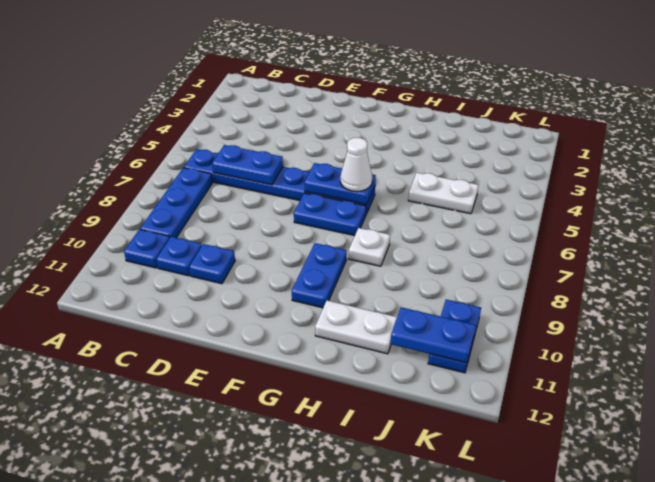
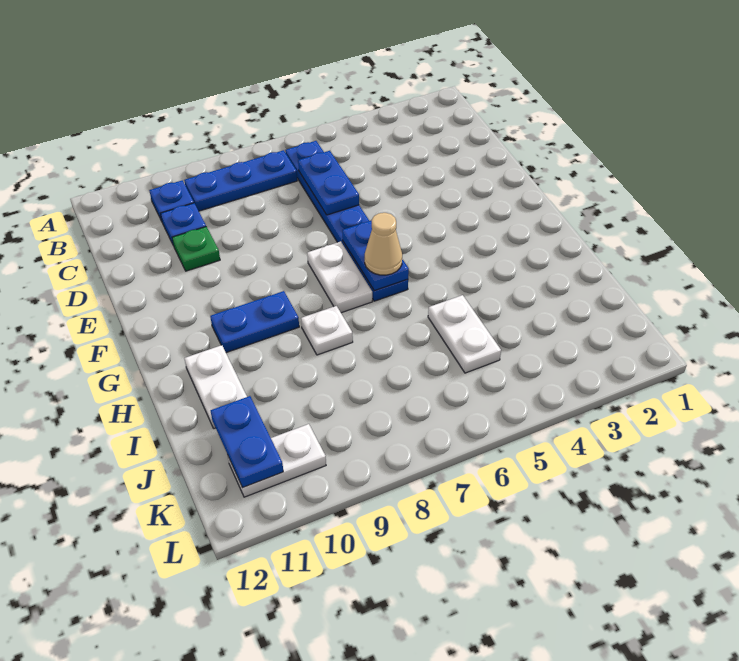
blue 1x1 plate [189,244,235,284] -> green 1x1 plate [172,227,220,271]
blue 1x2 plate [294,193,366,236] -> white 1x2 plate [307,242,372,313]
white 1x1 cone [340,138,372,192] -> tan 1x1 cone [365,213,402,275]
blue 1x2 plate [428,300,481,373] -> white 1x2 plate [228,424,326,497]

